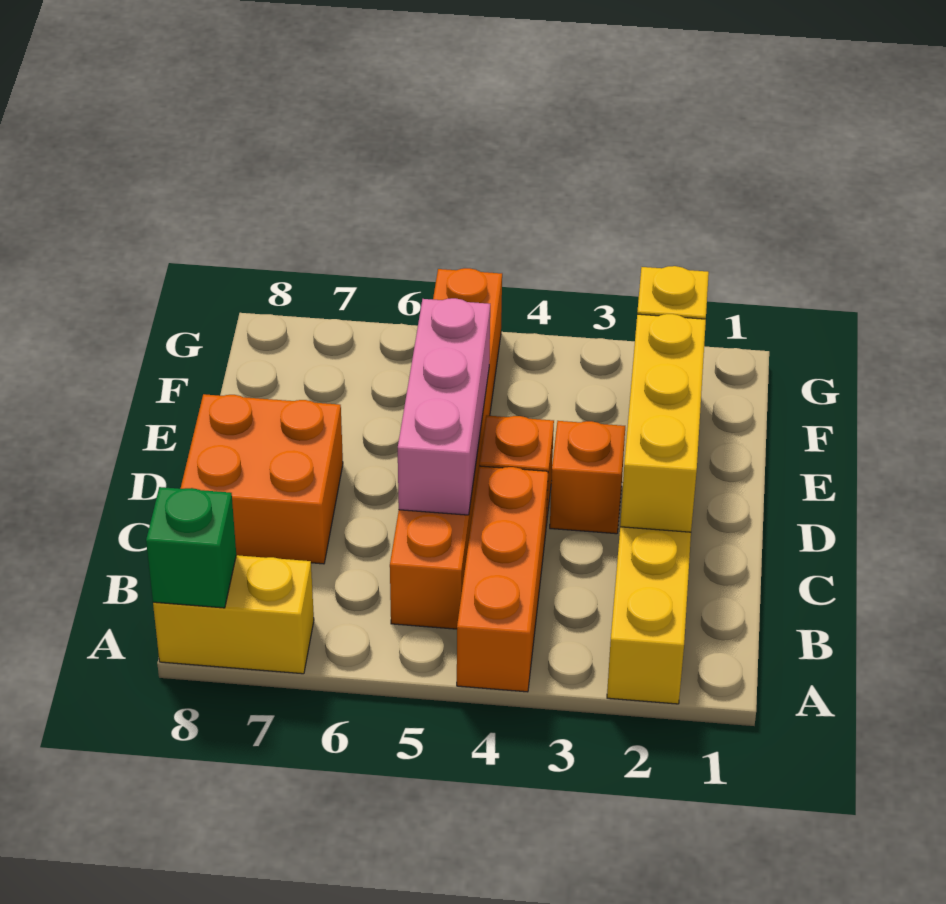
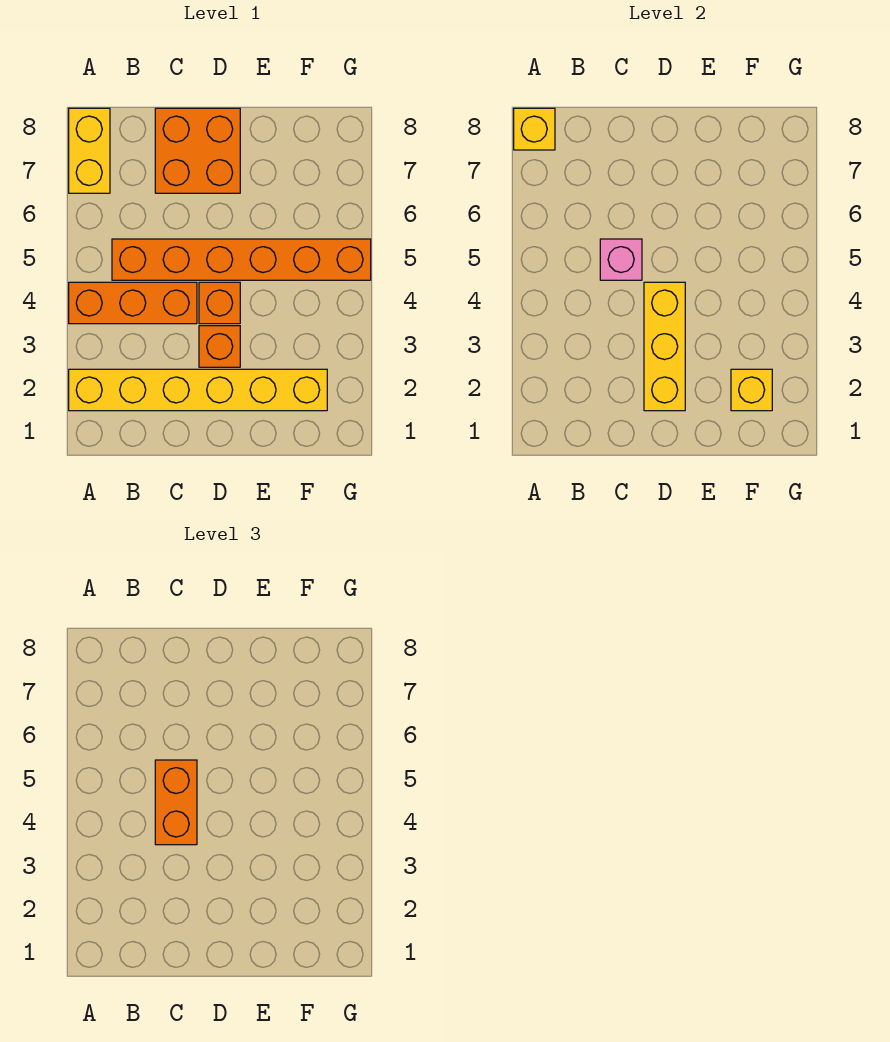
green 1x1 brick [146,487,236,608] -> yellow 1x1 brick [514,108,555,150]
yellow 1x3 brick [620,314,706,532] -> yellow 1x3 brick turned to [644,282,685,411]
none -> orange 1x2 brick [155,760,197,845]
pink 1x3 brick [398,298,490,515] -> pink 1x1 brick [600,239,642,280]

